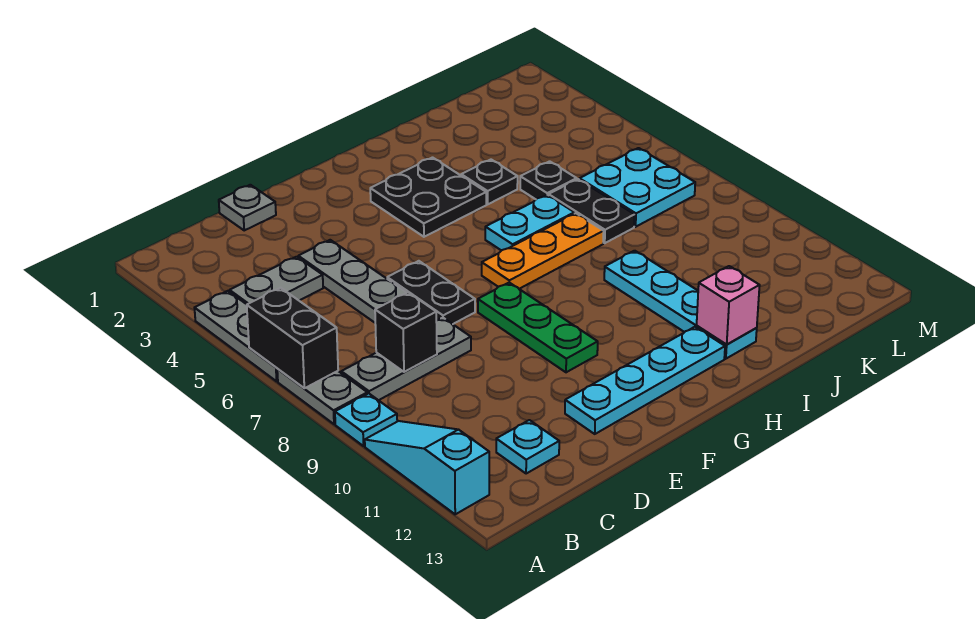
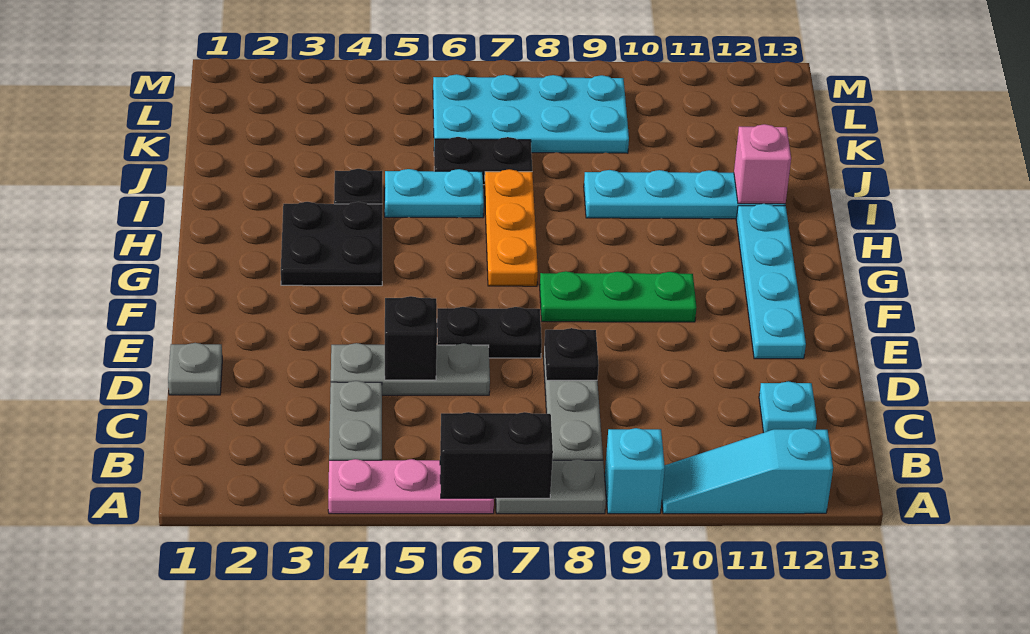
grey 1x3 plate [195,291,278,381] -> pink 1x3 plate [328,459,494,514]
cyan 1x1 plate [335,393,397,446] -> cyan 1x1 brick [605,428,665,514]
black 1x1 brick [375,292,437,372] -> black 1x1 brick moved to [385,296,437,380]
cyan 1x2 plate [485,195,574,251] -> cyan 1x2 plate turned to [385,169,484,218]
black 1x1 plate [520,161,577,199] -> black 1x1 plate moved to [544,328,599,380]
cyan 2x2 plate [580,148,695,227] -> cyan 2x4 plate [433,74,629,153]

